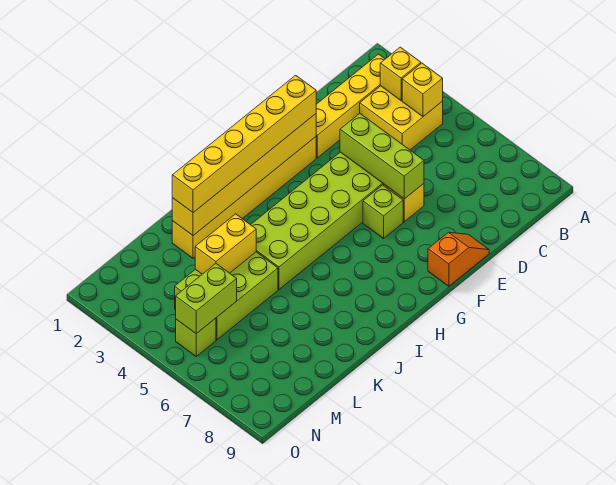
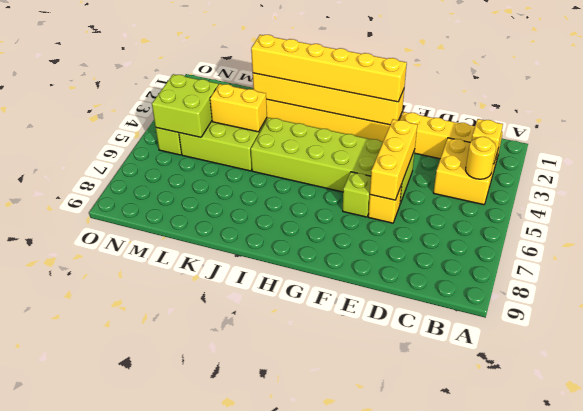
yellow 1x1 brick [402,63,443,117] -> yellow 1x1 round brick [466,137,496,179]
lime 1x3 brick [340,114,424,199] -> yellow 1x3 brick [370,119,417,200]
orange 1x2 slope [428,232,489,286] -> none
lime 1x2 brick [176,264,237,334] -> lime 2x2 brick [152,74,218,137]

